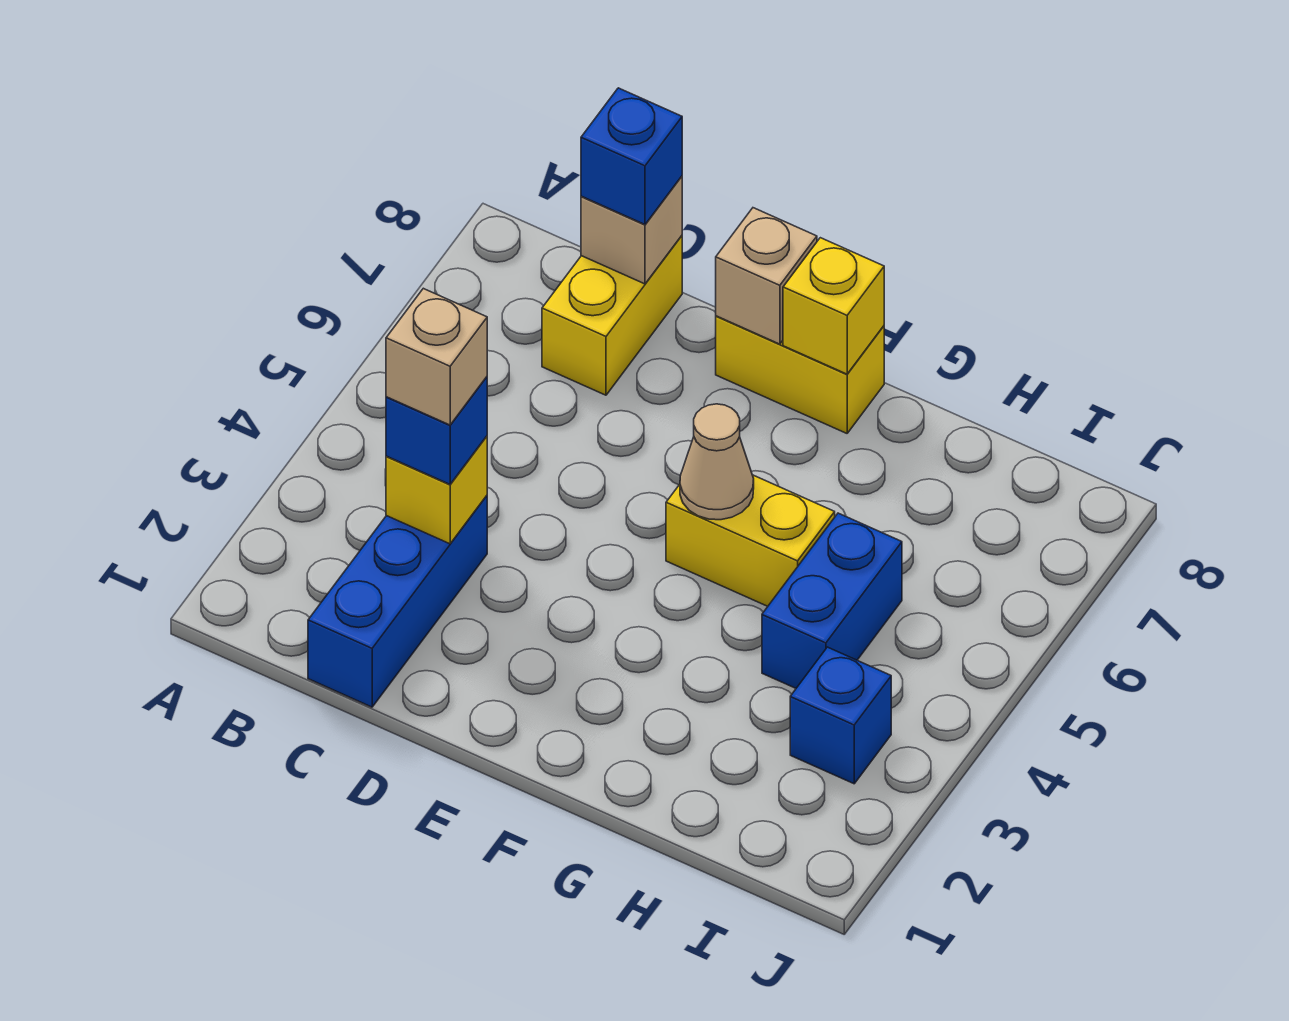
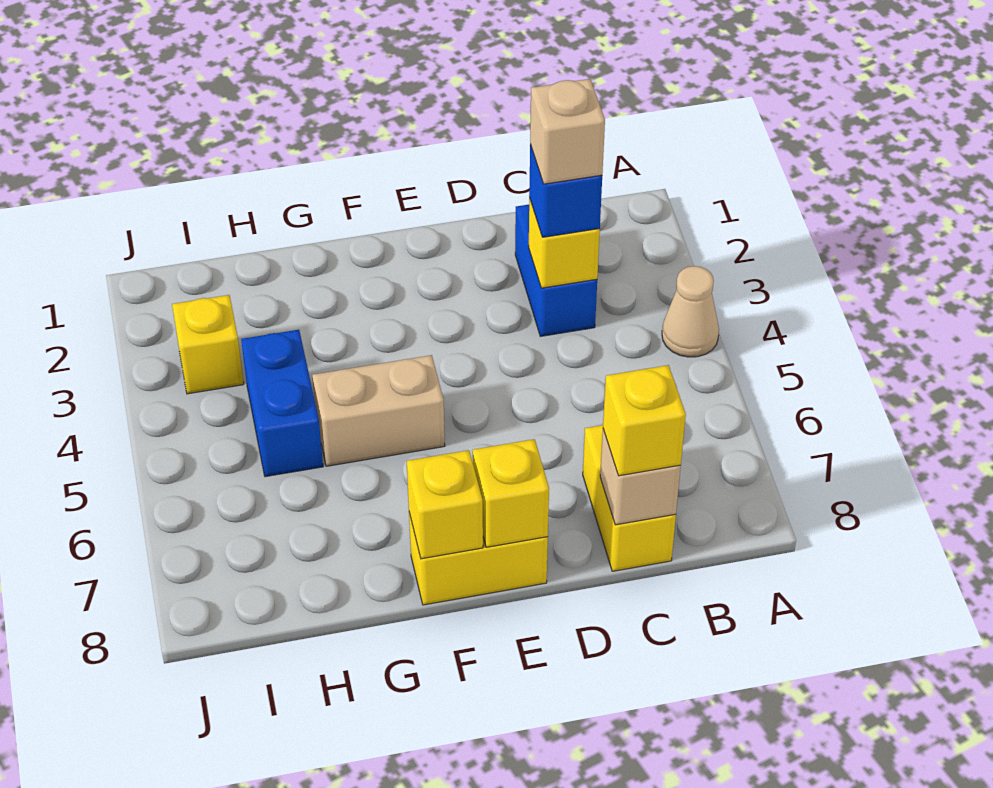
blue 1x3 brick [308,496,487,707] -> blue 1x2 brick [515,205,597,336]
blue 1x1 brick [581,88,682,224] -> yellow 1x1 brick [603,365,686,476]
tan 1x1 brick [716,208,817,344] -> yellow 1x1 brick [472,439,549,547]
yellow 1x2 brick [666,475,835,606] -> tan 1x2 brick [312,355,445,466]
tan 1x1 cone [680,404,754,520] -> tan 1x1 cone moved to [662,266,719,357]
blue 1x1 brick [790,647,891,784] -> yellow 1x1 brick [172,295,244,394]

